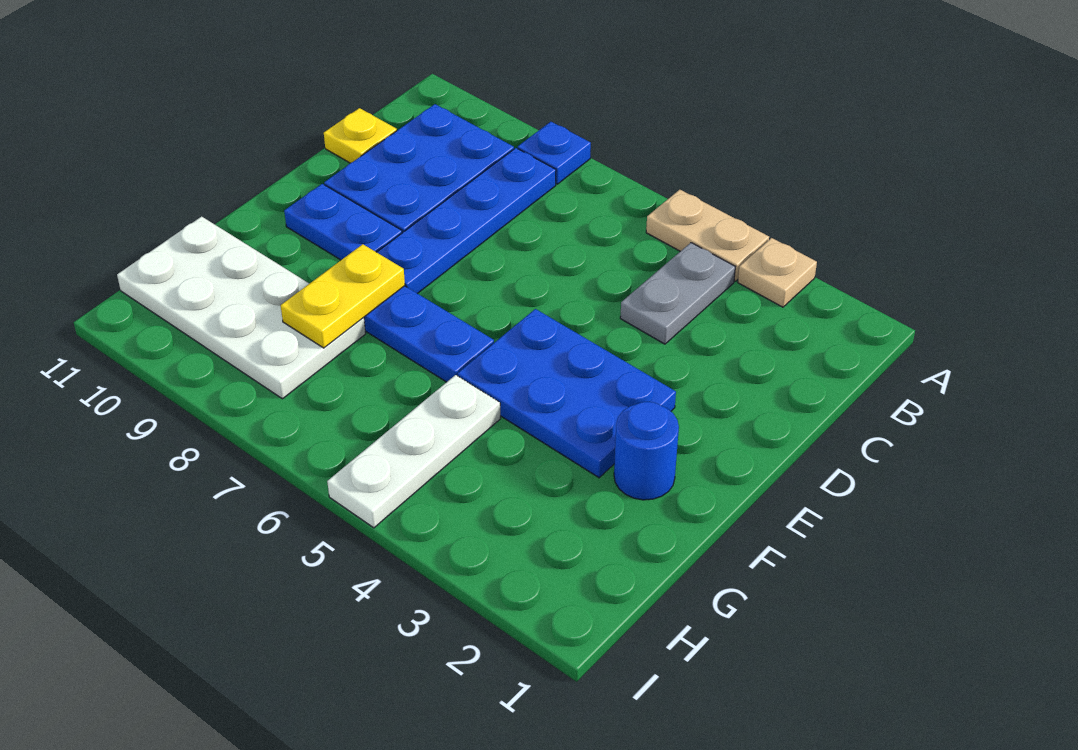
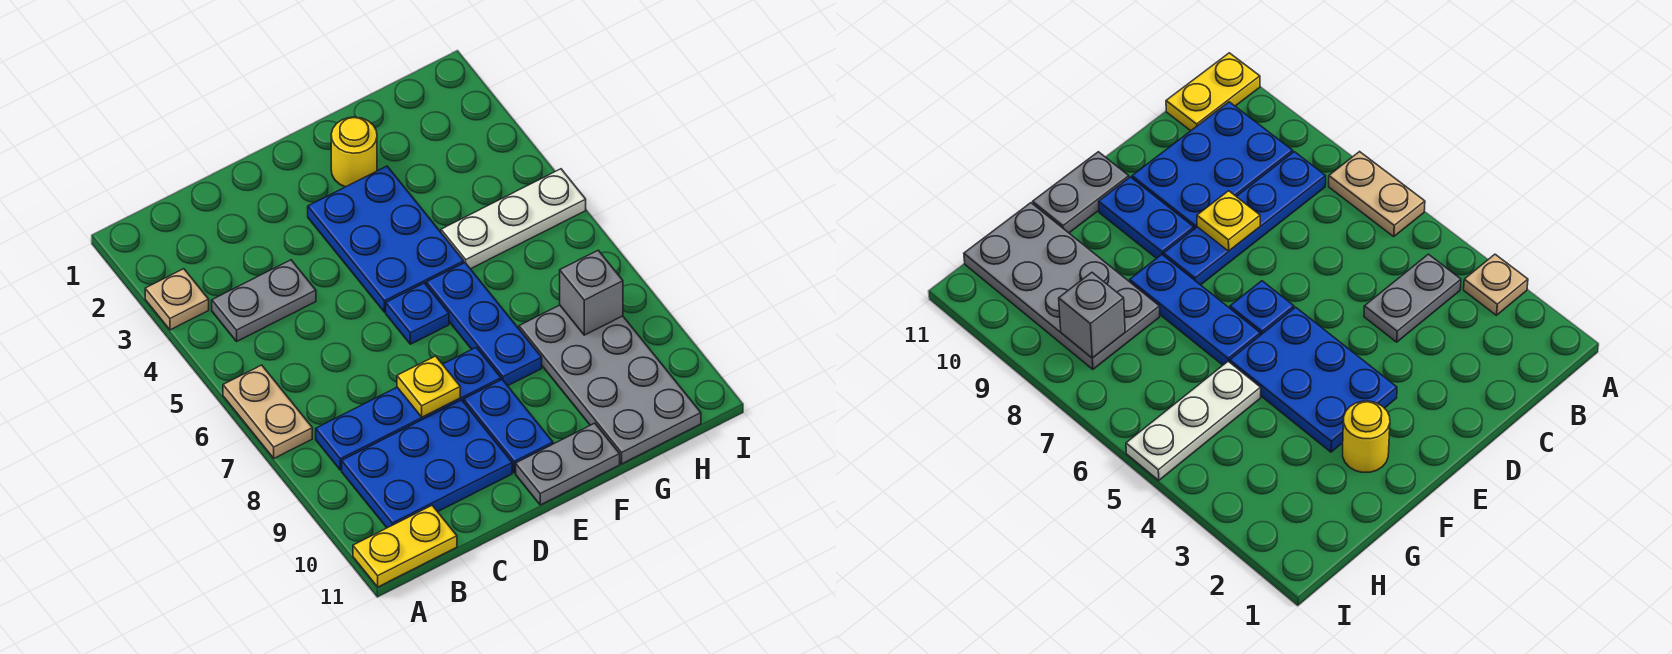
tan 1x2 plate [646,190,769,281] -> tan 1x2 plate moved to [223,365,312,458]
blue 1x1 plate [518,122,591,184] -> blue 1x1 plate moved to [386,283,449,344]
yellow 1x1 plate [324,108,397,163] -> yellow 1x1 plate moved to [397,356,460,417]
none -> grey 1x2 plate [516,423,620,505]
blue 1x1 round brick [614,402,679,500] -> yellow 1x1 round brick [331,117,377,187]
yellow 1x2 plate [281,244,405,348] -> yellow 1x2 plate moved to [353,506,457,587]
white 2x4 plate [117,216,366,399] -> grey 2x4 plate [519,305,701,464]
none -> grey 1x1 brick [560,250,623,335]

